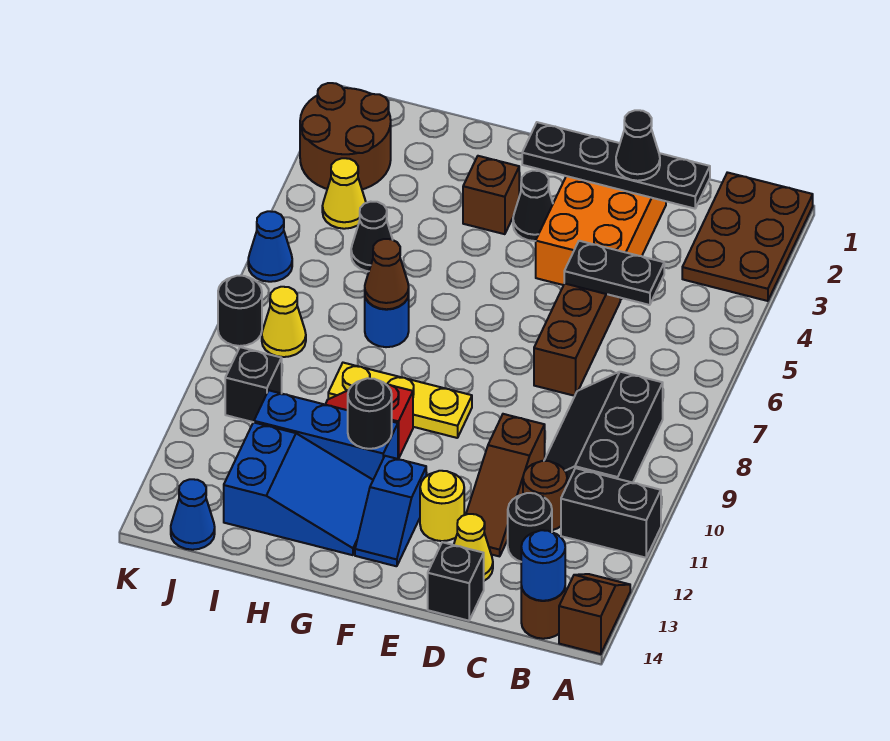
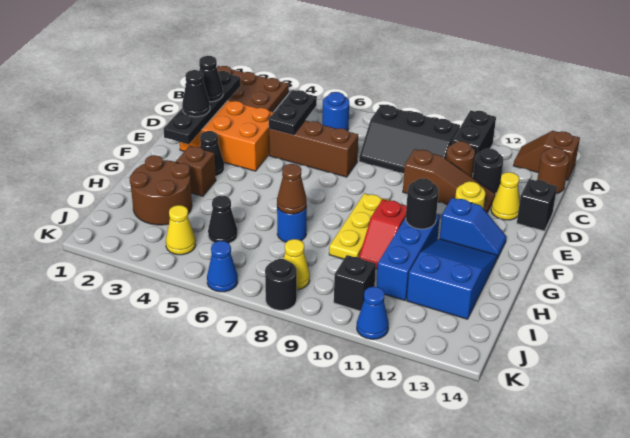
blue 1x1 round brick [521,530,565,601] -> blue 1x1 round brick moved to [322,92,349,131]
none -> black 1x1 cone [182,70,210,117]
brown 2x2 round brick [300,83,391,189] -> brown 2x2 round brick moved to [130,155,192,225]
blue 1x1 cone [171,479,215,550] -> blue 1x1 cone moved to [357,287,389,339]

